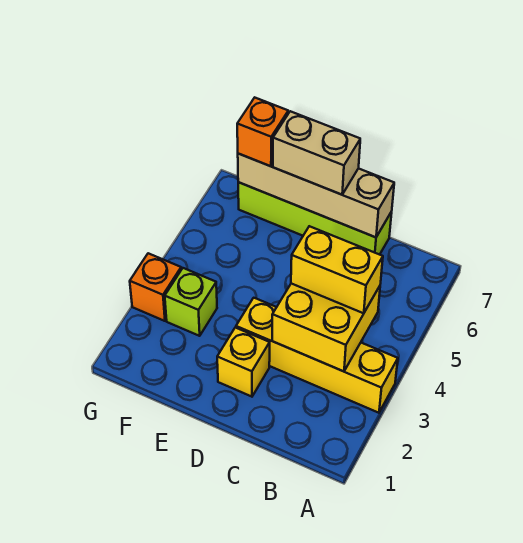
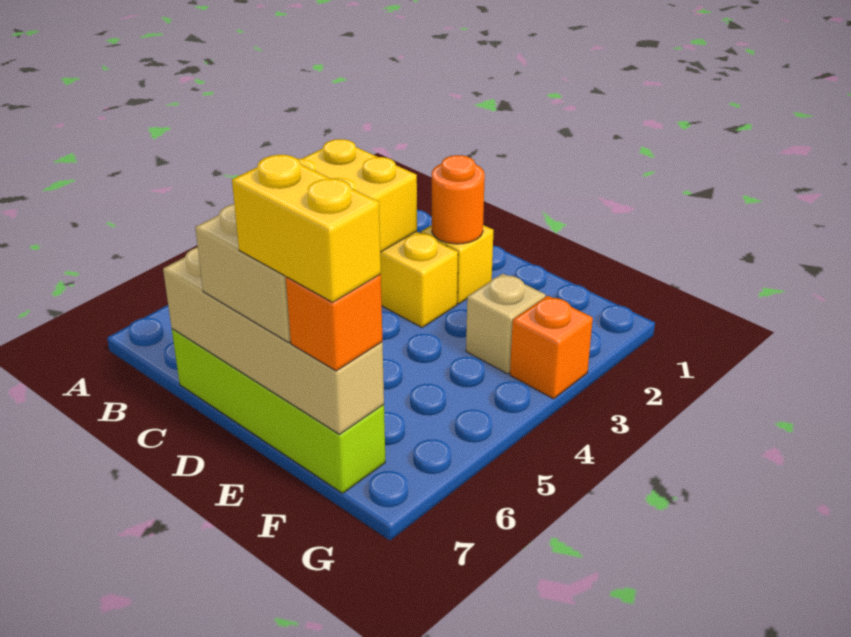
yellow 1x2 brick [291,226,383,313] -> yellow 1x2 brick moved to [232,155,381,302]
none -> orange 1x1 round brick [432,155,485,244]
lime 1x1 brick [165,268,217,336] -> tan 1x1 brick [466,274,546,374]

